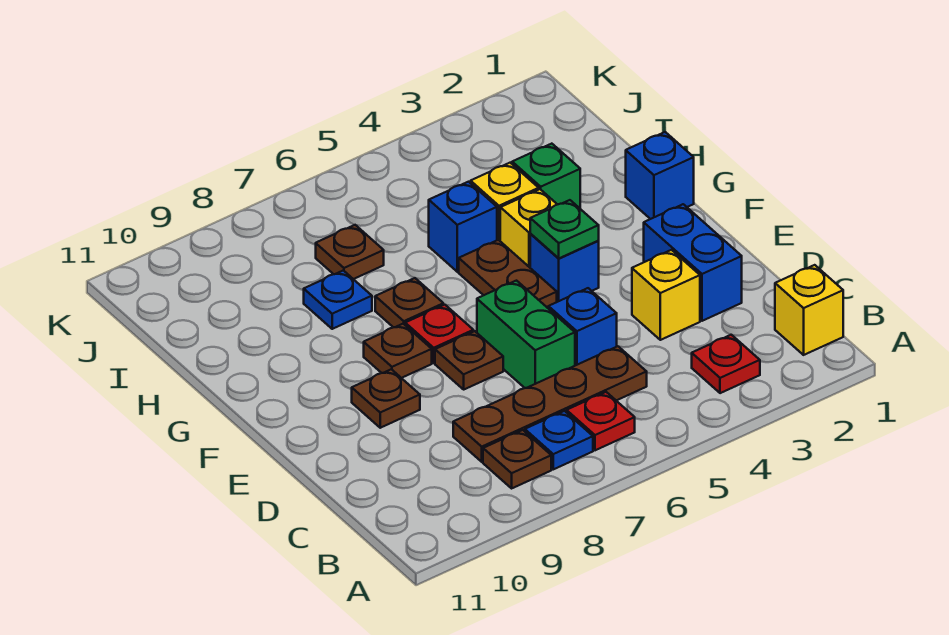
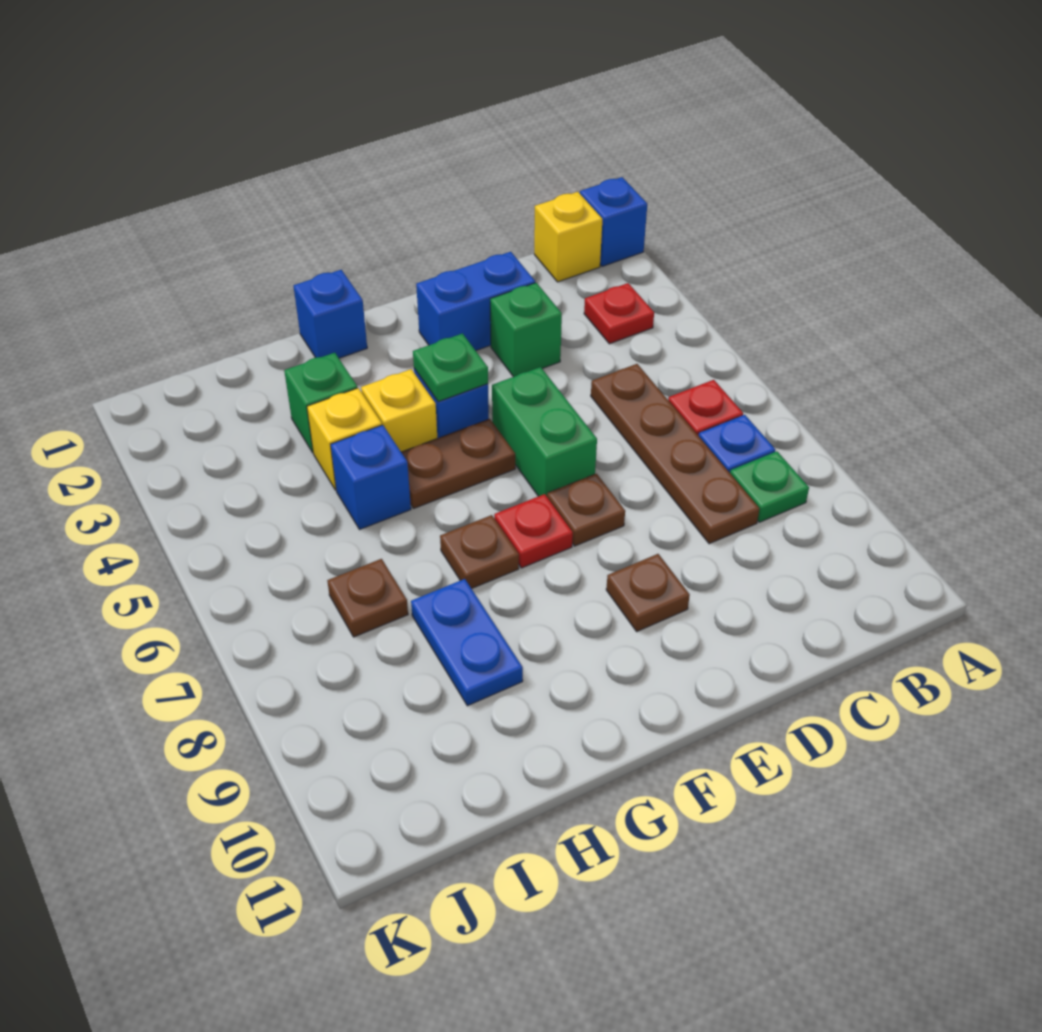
brown 1x1 plate [483,430,551,488] -> green 1x1 plate [730,451,809,522]
yellow 1x1 brick [632,250,700,340] -> green 1x1 brick [490,283,562,377]
blue 1x1 brick [548,288,617,366] -> blue 1x1 brick moved to [580,177,647,266]
green 1x2 brick [477,281,575,388] -> green 1x2 brick turned to [492,367,597,496]
brown 1x1 plate [364,324,432,378] -> none
blue 1x1 plate [304,270,372,329] -> blue 1x2 plate [411,579,523,706]

